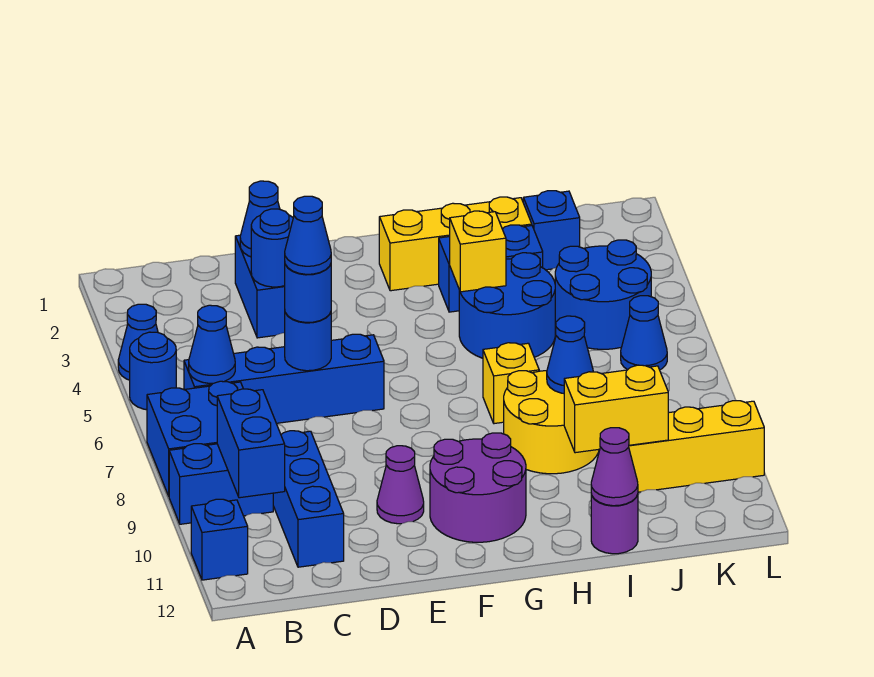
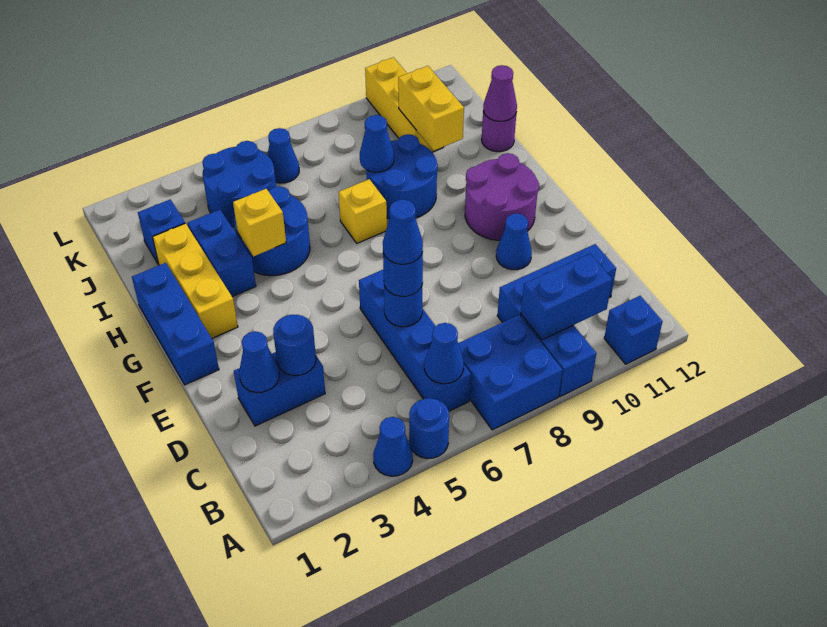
purple 1x1 cone [377,446,424,524] -> blue 1x1 cone [496,213,532,270]
none -> blue 1x3 brick [132,263,219,385]
yellow 2x2 round brick [504,371,599,474] -> blue 2x2 round brick [366,134,438,219]

